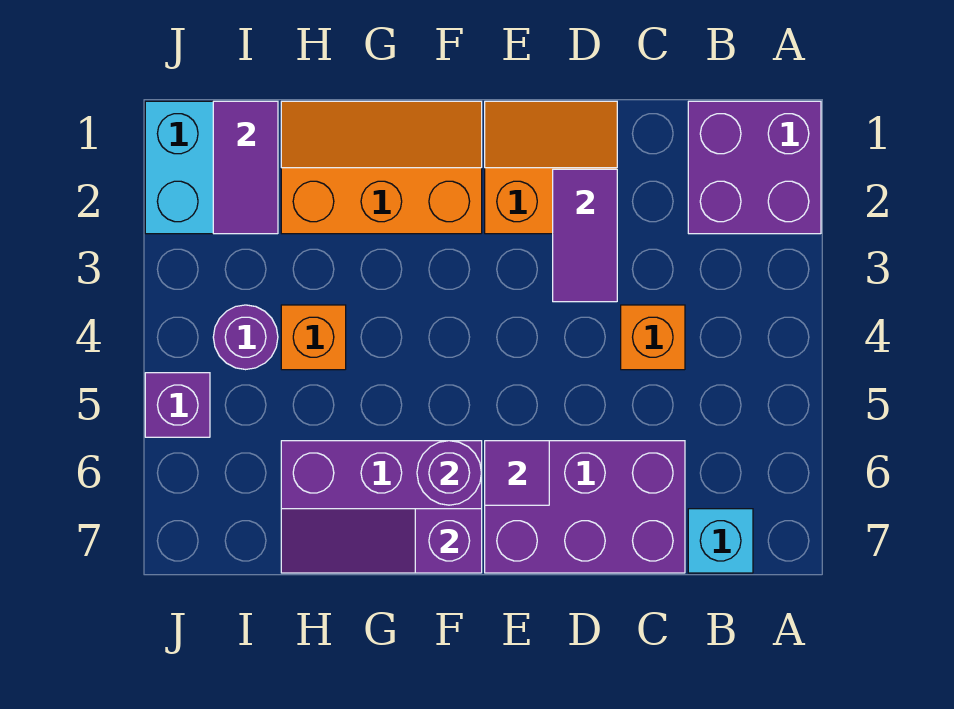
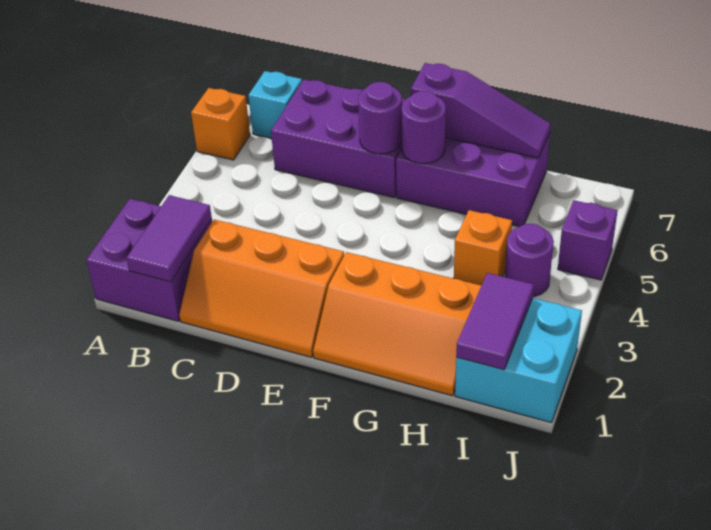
orange 1x1 brick [621,305,685,370] -> orange 1x1 brick moved to [191,88,250,160]
orange 2x2 slope [485,101,617,234] -> orange 2x3 slope [179,219,344,357]
purple 1x2 tile [553,169,617,302] -> purple 1x2 tile moved to [126,195,212,282]
purple 1x1 tile [485,441,549,505] -> purple 1x1 round brick [358,82,402,154]

